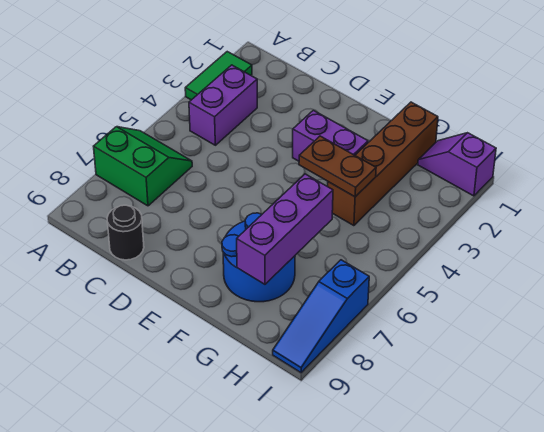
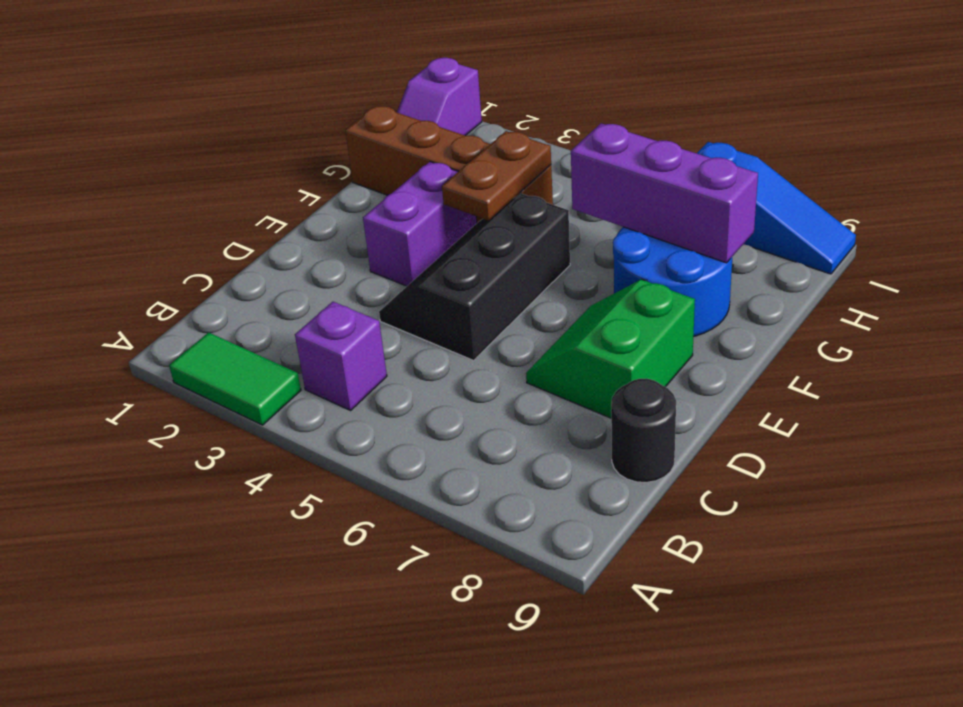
green 2x2 slope [94,127,192,206] -> green 2x2 slope moved to [526,279,695,418]
purple 1x2 brick [189,65,257,145] -> purple 1x1 brick [295,302,387,410]
none -> black 2x3 slope [379,194,570,360]

